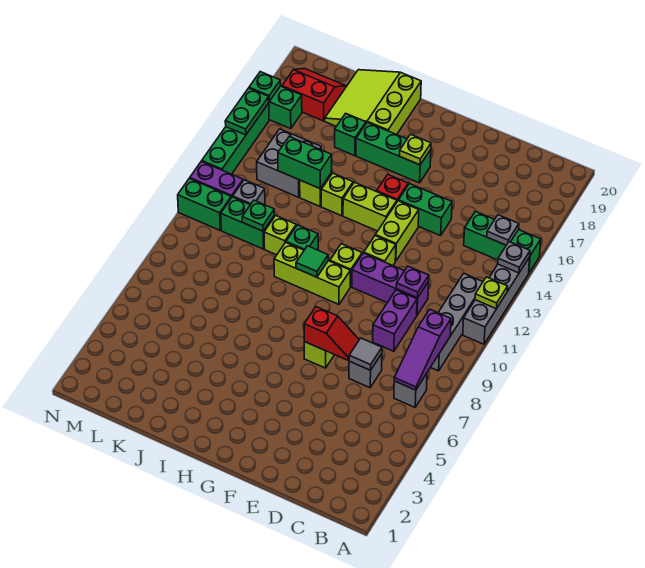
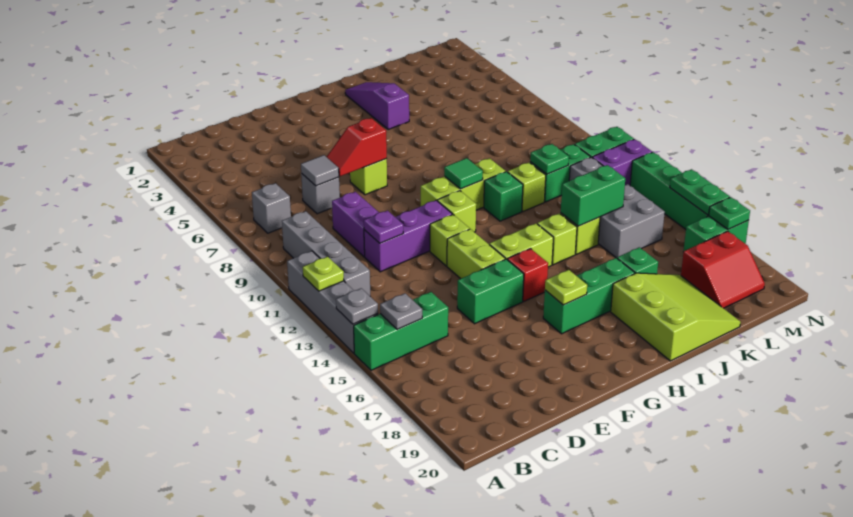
purple 1x3 slope [394,310,451,390] -> purple 1x3 slope moved to [345,82,409,129]

